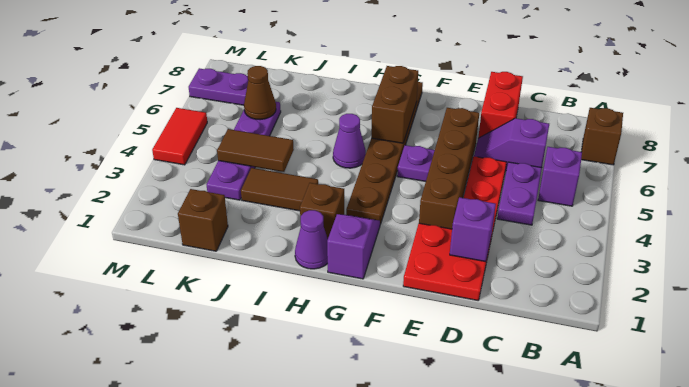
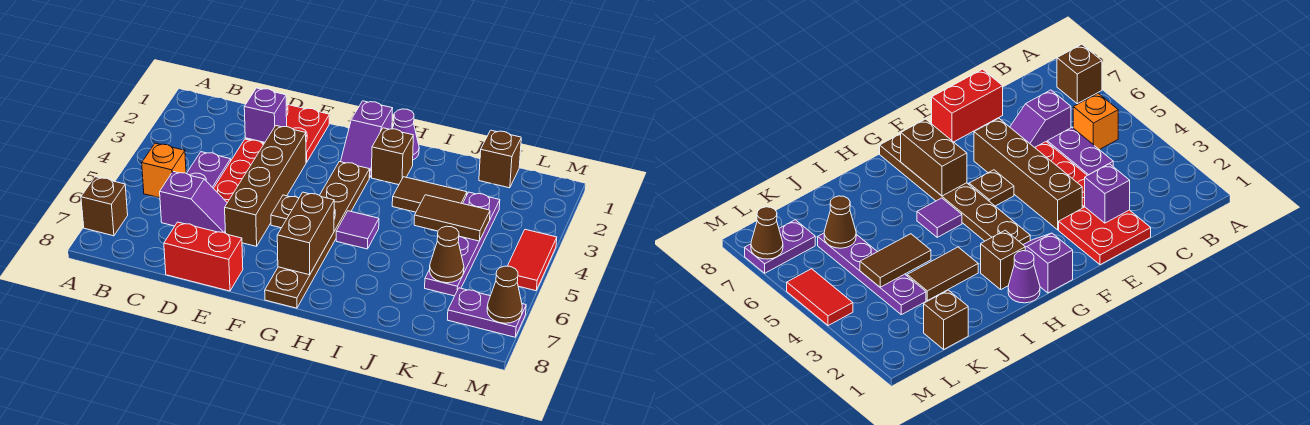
purple 1x1 brick [538,147,582,206] -> orange 1x1 brick [142,143,186,198]
red 1x2 brick [478,72,523,138] -> red 1x2 brick turned to [164,222,243,291]
purple 1x1 plate [397,145,435,181] -> brown 1x1 plate [271,195,299,228]
purple 1x1 cone [333,114,366,168] -> purple 1x1 tile [336,211,379,249]
none -> brown 1x1 cone [487,266,522,323]

